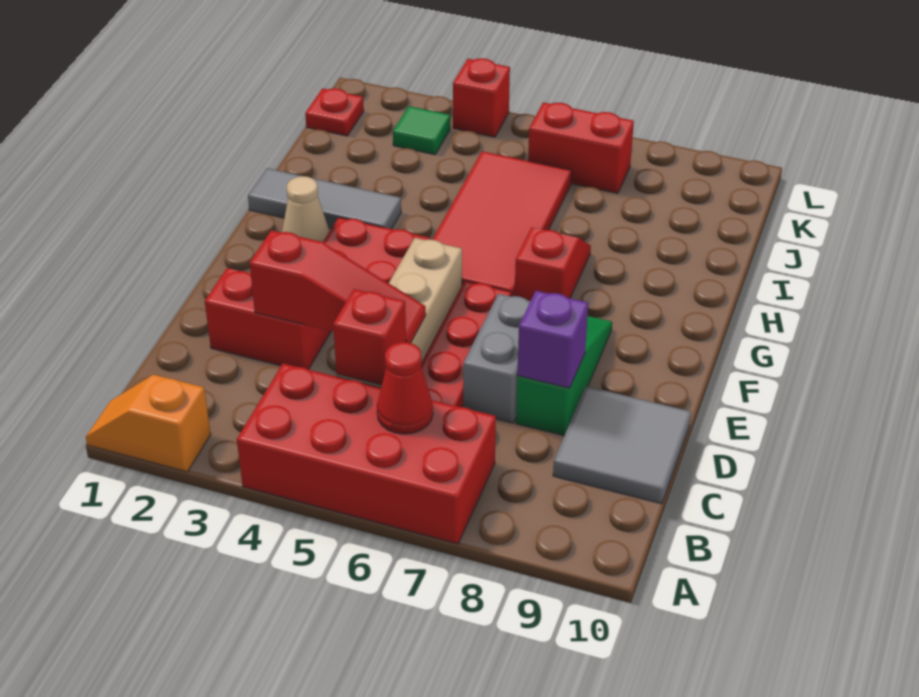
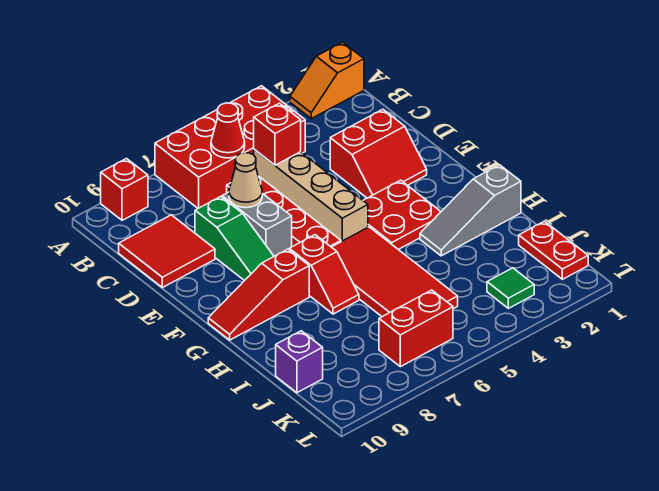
orange 1x2 slope [86,374,211,472] -> orange 1x2 slope turned to [290,42,364,119]
grey 2x2 tile [553,386,691,504] -> red 2x2 tile [119,215,215,288]
red 1x3 slope [250,230,426,343] -> red 1x3 slope moved to [208,249,309,340]
purple 1x1 brick [517,291,588,388] -> purple 1x1 brick moved to [276,331,323,393]
tan 1x1 cone [282,176,329,242] -> tan 1x1 cone moved to [229,153,262,208]
grey 1x3 tile [248,168,401,229] -> grey 1x3 slope [420,165,521,256]
red 1x1 plate [305,88,364,136] -> red 1x2 plate [519,221,588,279]
red 1x1 brick [453,58,510,137] -> red 1x1 brick moved to [101,159,148,220]

